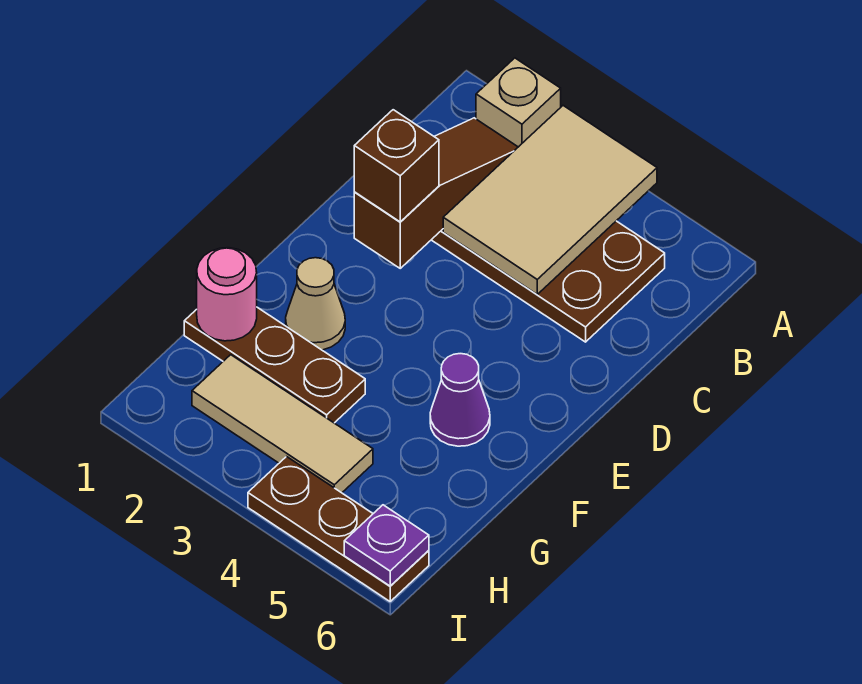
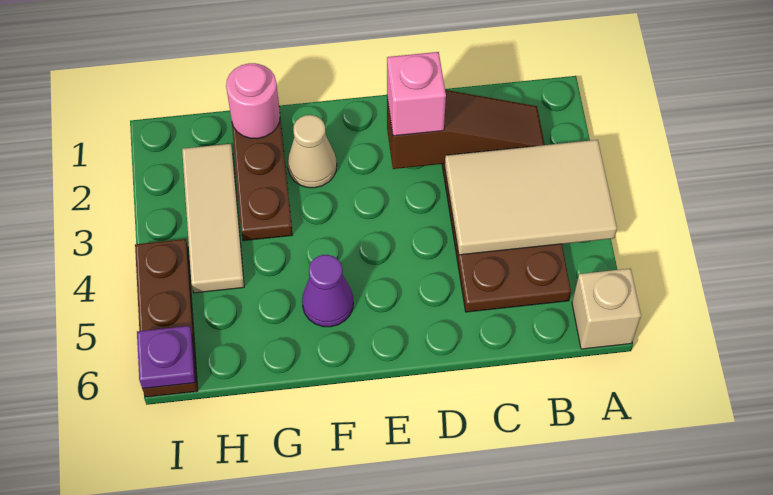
tan 1x1 brick [476,58,561,147] -> tan 1x1 brick moved to [572,268,641,349]
brown 1x1 brick [354,110,439,222] -> pink 1x1 brick [387,52,446,136]

